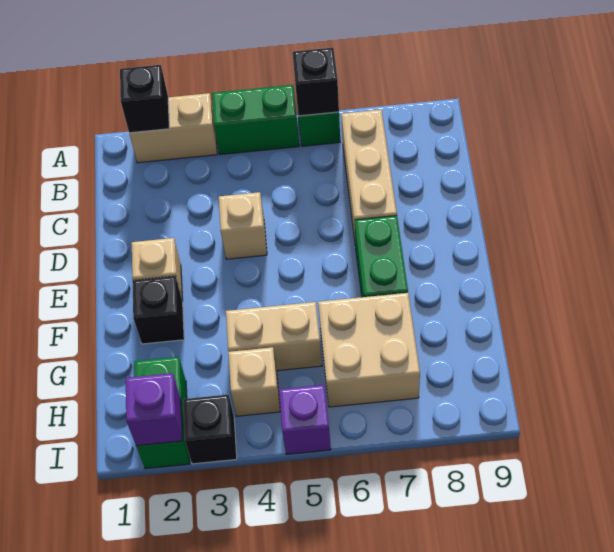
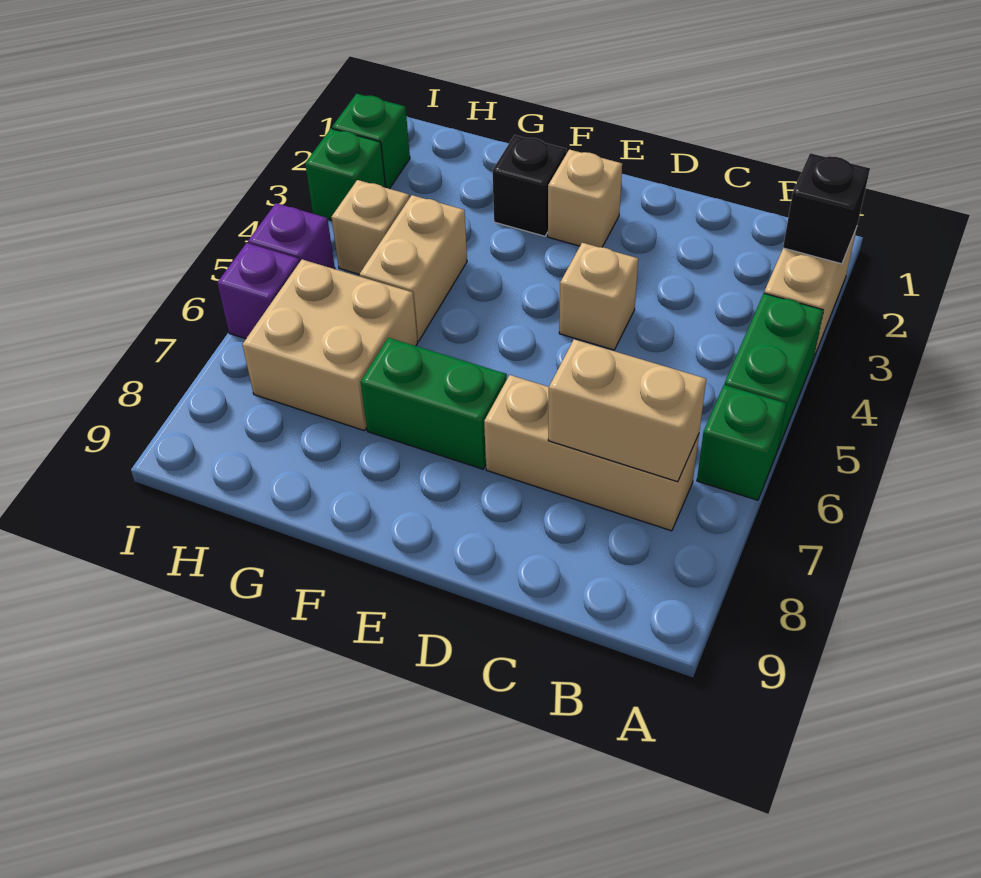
black 1x1 brick [293,48,339,116] -> none
none -> tan 1x2 brick [548,339,706,482]
green 1x2 brick [134,357,190,469] -> green 1x1 brick [332,94,410,189]
purple 1x1 brick [126,373,182,446] -> purple 1x1 brick moved to [218,243,300,339]
black 1x1 brick [183,395,237,464] -> green 1x1 brick [305,129,385,220]

